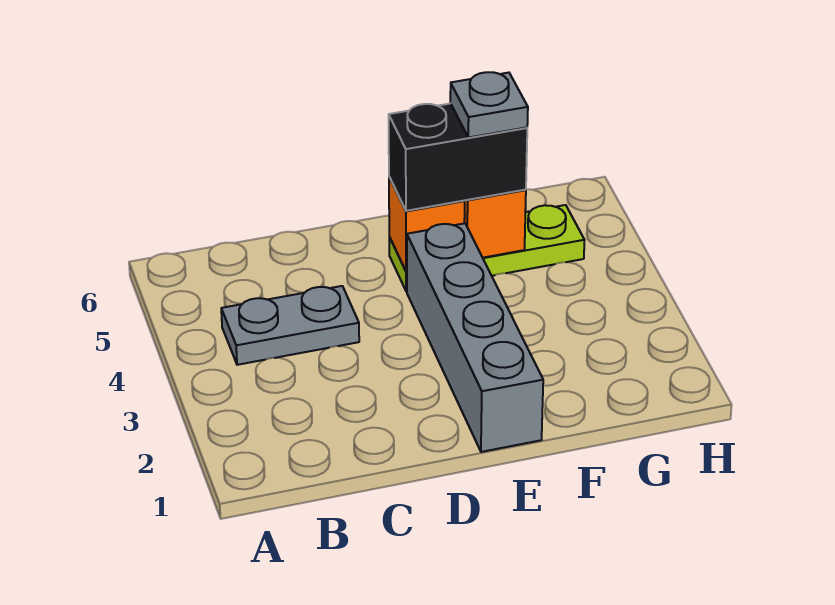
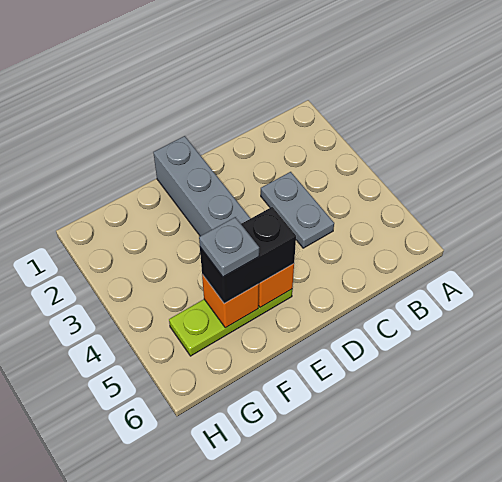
grey 1x2 plate [221,286,359,365] -> grey 1x2 plate turned to [261,172,334,248]

